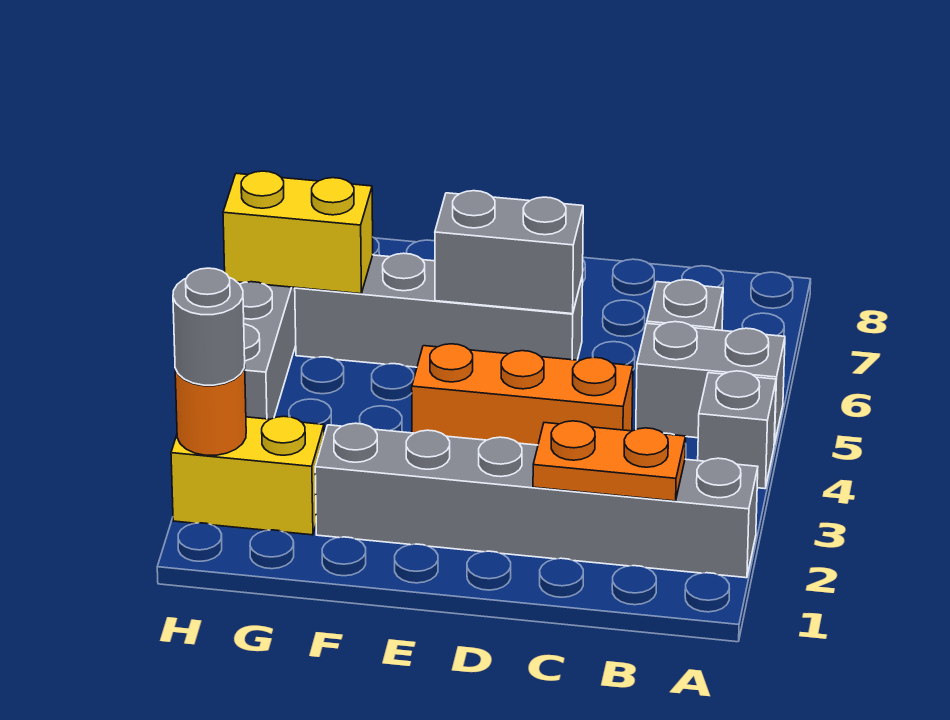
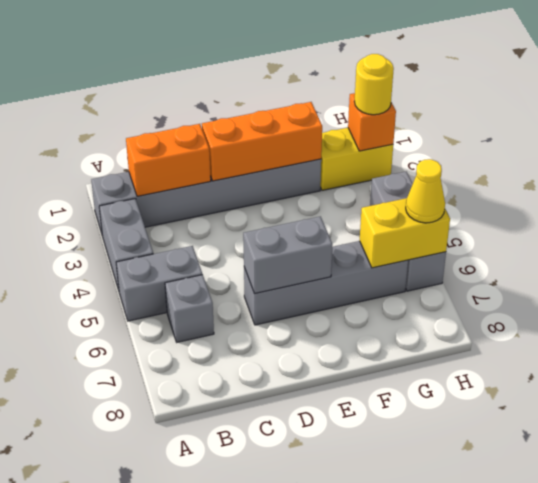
grey 1x1 brick [698,371,776,489] -> grey 1x2 brick [99,199,153,290]
orange 1x2 plate [533,421,686,501] -> orange 1x2 brick [126,124,211,196]
orange 1x3 brick [412,344,633,445] -> orange 1x3 brick moved to [202,102,322,181]
orange 1x1 round brick [175,364,246,455] -> orange 1x1 brick [348,93,396,151]
grey 1x1 round brick [173,268,245,385] -> yellow 1x1 round brick [354,54,394,115]
none -> yellow 1x1 cone [406,159,445,223]

